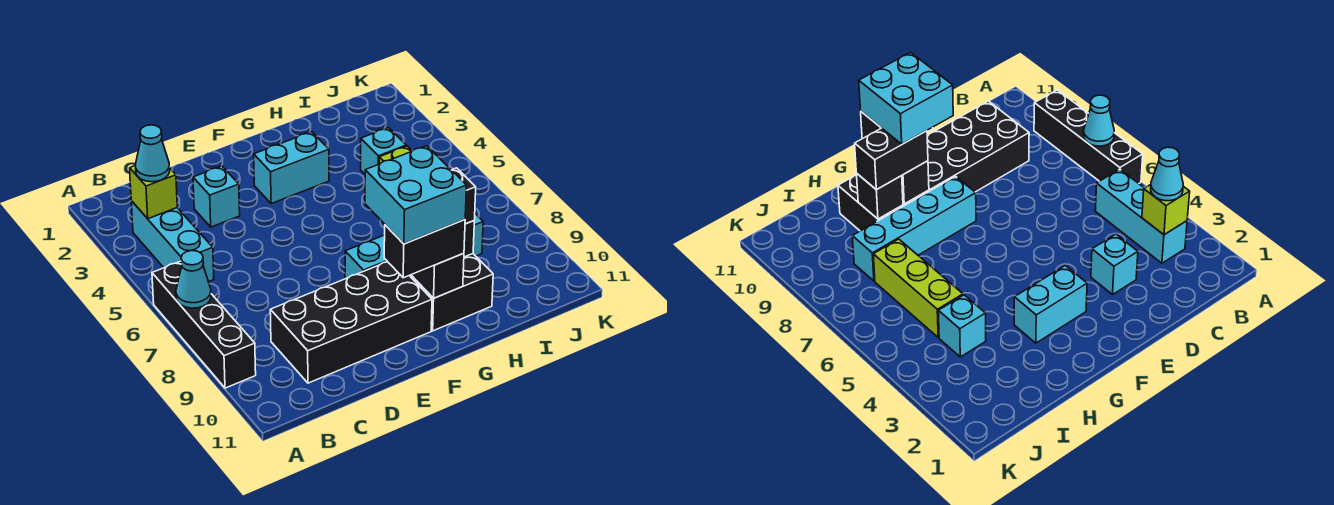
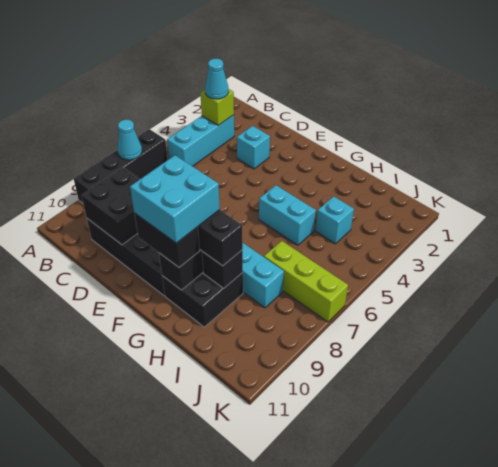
none -> black 2x2 brick [81,167,140,245]
cyan 1x2 brick [254,132,329,204] -> cyan 1x2 brick moved to [259,185,316,245]
lime 1x3 brick [873,239,963,337] -> lime 1x3 brick turned to [264,241,348,322]

